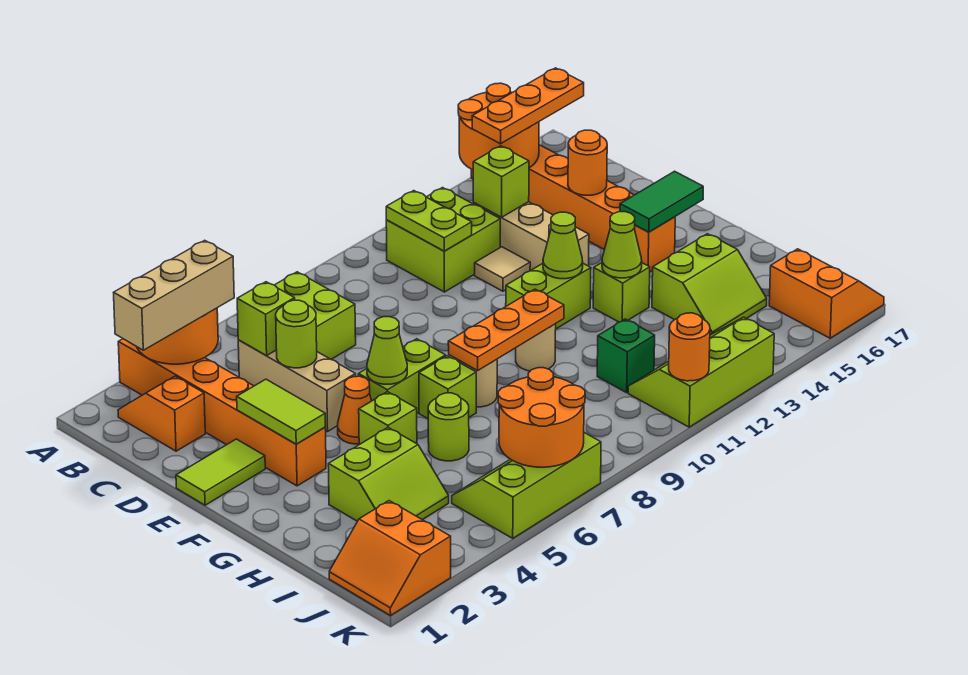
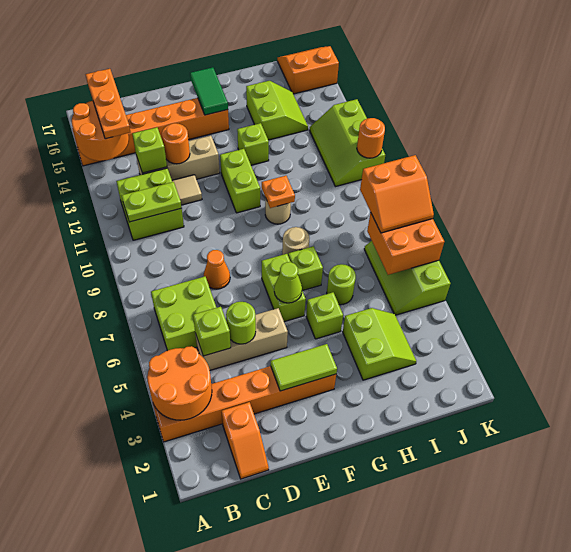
orange 1x2 slope [118,376,205,451] -> orange 1x2 slope turned to [221,402,269,479]
tan 1x3 brick [114,240,234,350] -> none
orange 1x1 round brick [568,130,607,195] -> orange 1x1 round brick moved to [162,123,190,164]
lime 1x2 tile [176,439,265,505] -> none
orange 1x1 cone [338,376,371,444] -> orange 1x1 cone moved to [204,250,230,289]
lime 1x1 cone [543,212,583,279] -> none
orange 1x3 plate [448,289,564,370] -> orange 1x1 plate [262,176,295,208]
lime 1x1 cone [602,212,642,278] -> none
green 1x1 brick [597,319,655,393] -> none
orange 2x2 slope [329,501,451,616] -> orange 2x2 slope moved to [360,155,434,233]
orange 2x2 round brick [498,368,585,467] -> orange 2x2 brick [367,212,444,275]

